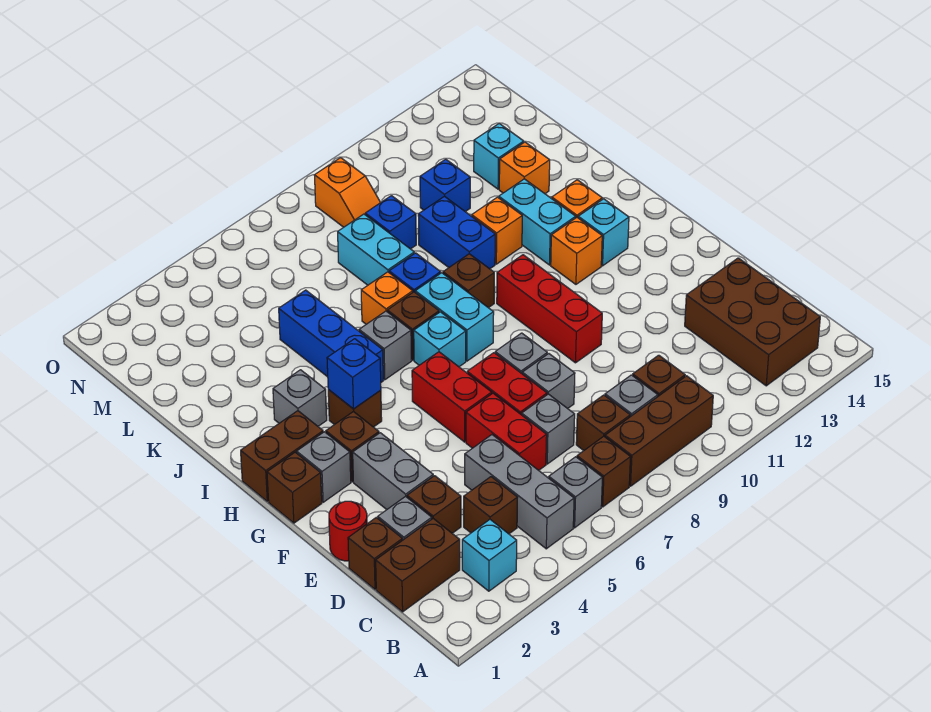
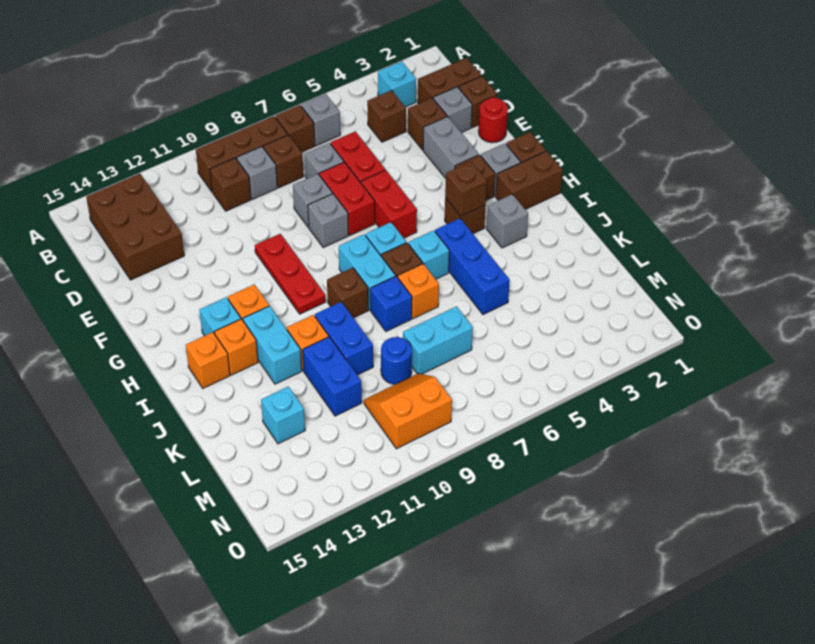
grey 1x3 brick [465,435,574,549] -> none
red 1x3 brick [497,255,602,363] -> red 1x3 plate [255,234,326,314]
blue 1x1 brick [327,339,381,409] -> brown 1x1 brick [445,162,487,216]
grey 1x1 brick [359,311,412,380] -> cyan 1x1 brick [408,230,449,279]
cyan 1x2 brick [338,214,414,285] -> cyan 1x2 brick turned to [403,306,473,374]
orange 1x1 brick [499,142,550,194] -> orange 1x1 brick moved to [186,332,230,388]
blue 1x1 brick [365,196,416,249] -> blue 1x1 round brick [381,337,412,384]
blue 1x1 brick [420,159,470,212] -> blue 1x2 brick [303,337,362,416]
orange 1x2 slope [314,158,381,227] -> orange 2x2 slope [364,373,452,449]

